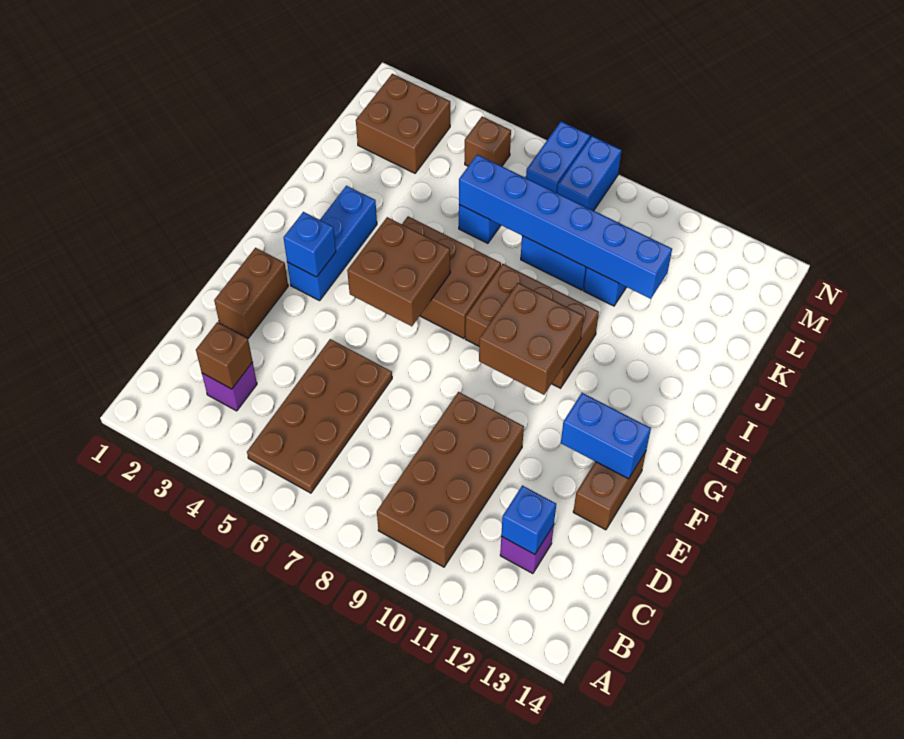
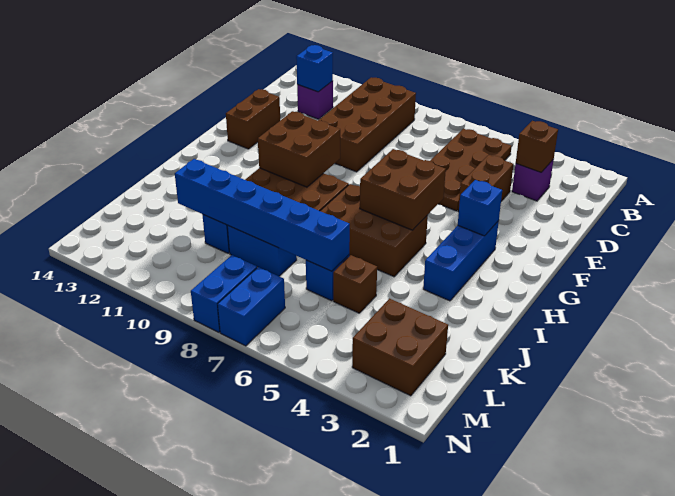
brown 1x2 brick [214,248,288,338] -> brown 1x2 brick moved to [458,155,514,212]
blue 1x2 brick [561,393,651,479] -> none
brown 1x1 brick [465,117,511,166] -> brown 1x1 brick moved to [333,255,377,313]

